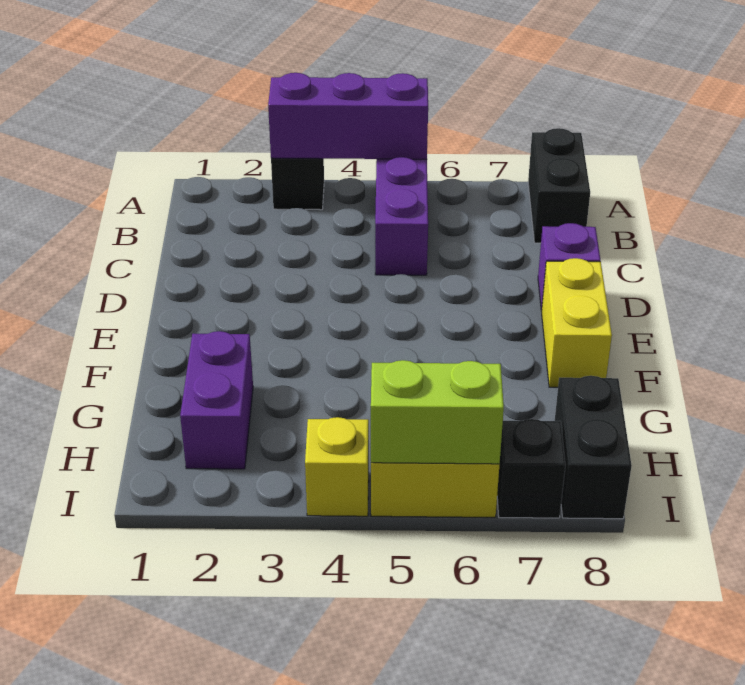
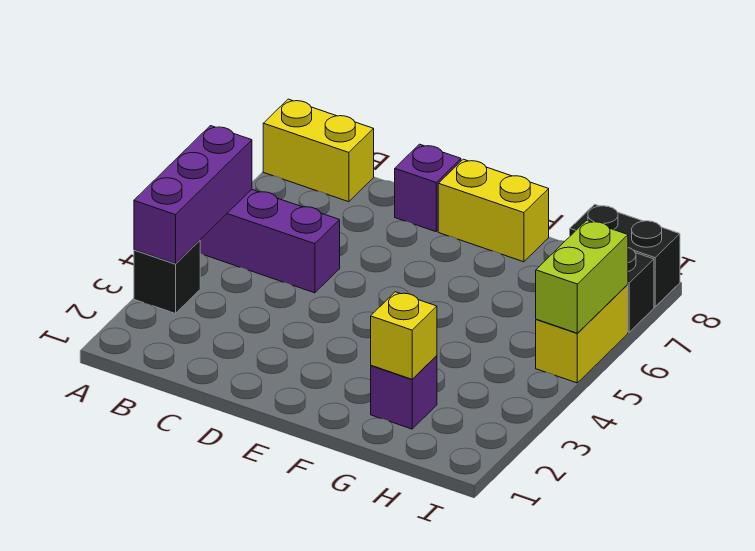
black 1x2 brick [528,128,590,243] -> yellow 1x2 brick [263,99,374,202]
purple 1x2 brick [180,331,253,469] -> purple 1x1 brick [371,356,437,429]
yellow 1x1 brick [305,417,369,516] -> yellow 1x1 brick moved to [371,292,437,379]

